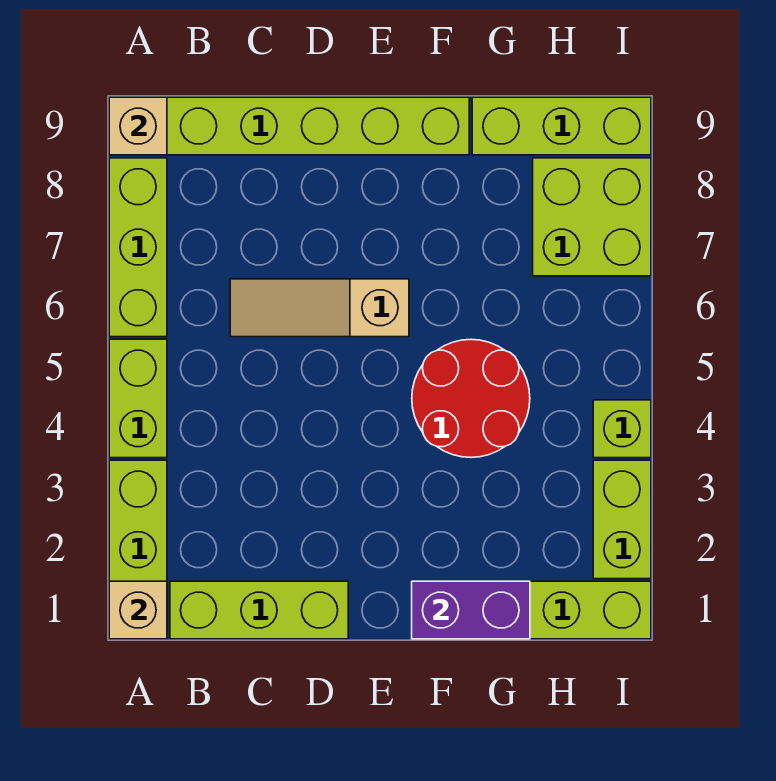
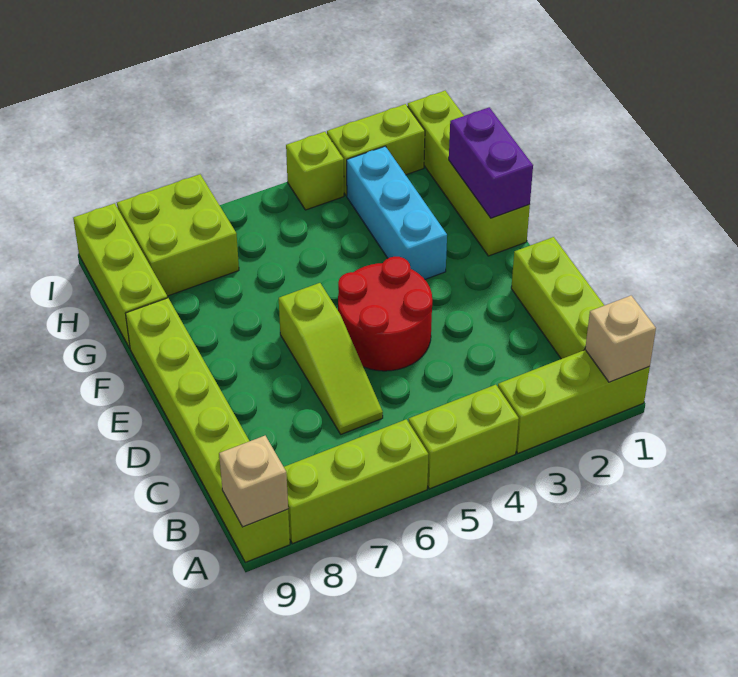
tan 1x3 slope [230,279,409,337] -> lime 1x3 slope [279,283,383,434]
none -> cyan 1x3 brick [347,146,447,279]
red 2x2 round brick [412,339,530,458] -> red 2x2 round brick moved to [338,257,432,371]

